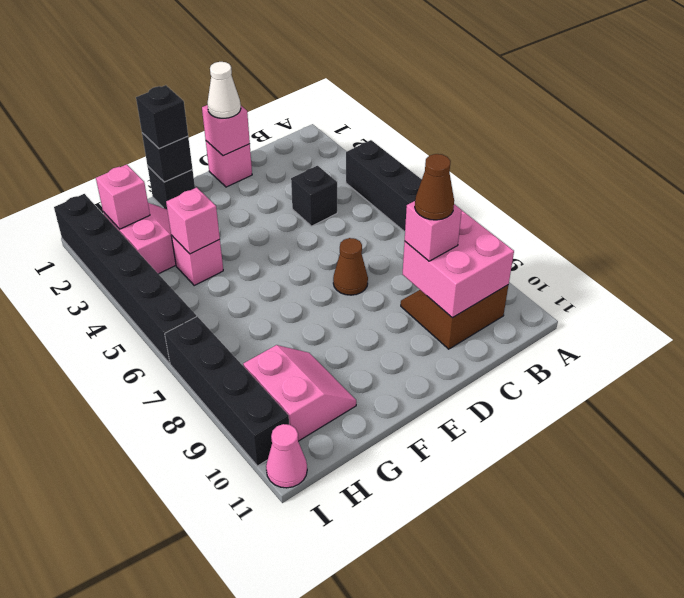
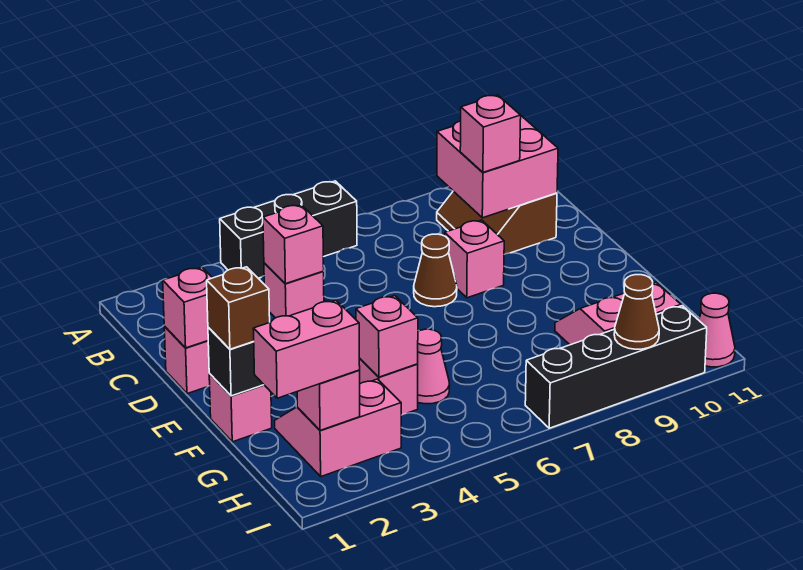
black 1x1 brick [291,166,337,226] -> pink 1x1 brick [264,263,324,318]
none -> pink 1x1 brick [263,205,324,284]
brown 1x1 cone [415,154,454,220] -> brown 1x1 cone moved to [614,275,659,349]
white 1x1 cone [207,62,241,118] -> none
none -> pink 1x1 brick [445,220,504,298]
black 1x1 brick [148,167,195,209] -> pink 1x1 brick [209,374,272,442]
black 1x1 brick [136,85,188,149] -> brown 1x1 brick [207,267,270,349]
none -> pink 1x1 cone [418,329,450,404]
none -> pink 1x2 brick [253,300,360,398]
black 1x6 brick [54,194,197,363] -> none

